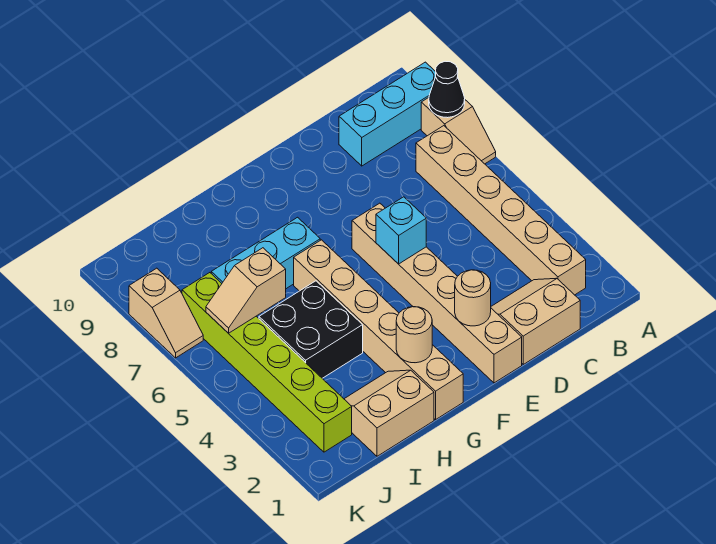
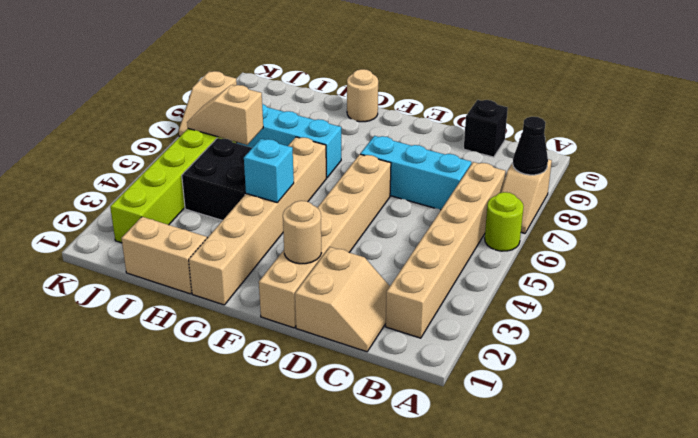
none -> lime 1x1 round brick [485,192,524,251]
cyan 1x3 brick [339,62,436,166] -> cyan 1x3 brick moved to [360,136,471,210]
tan 2x2 slope [491,278,580,364] -> tan 2x2 slope turned to [295,247,390,352]
none -> black 1x1 brick [464,100,508,157]
cyan 1x1 brick [376,197,426,264] -> cyan 1x1 brick moved to [244,139,294,203]
tan 1x1 round brick [396,307,432,363] -> tan 1x1 round brick moved to [347,69,378,122]

